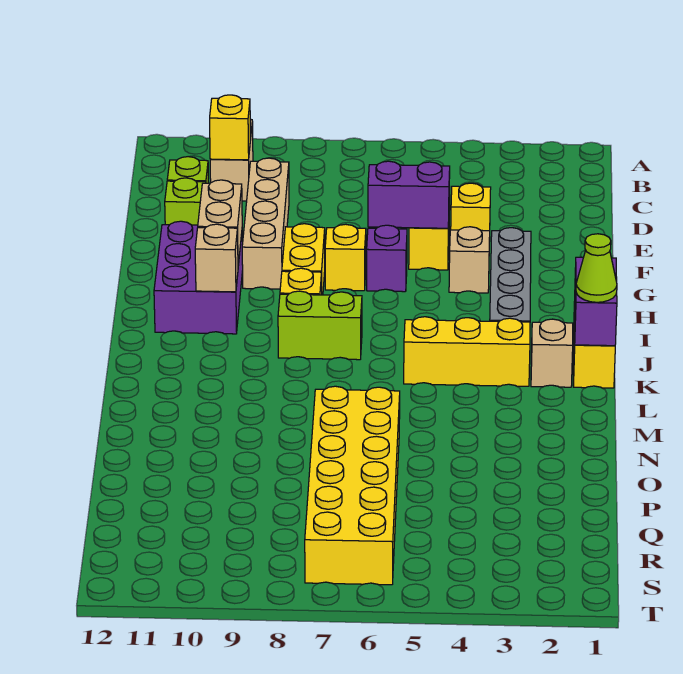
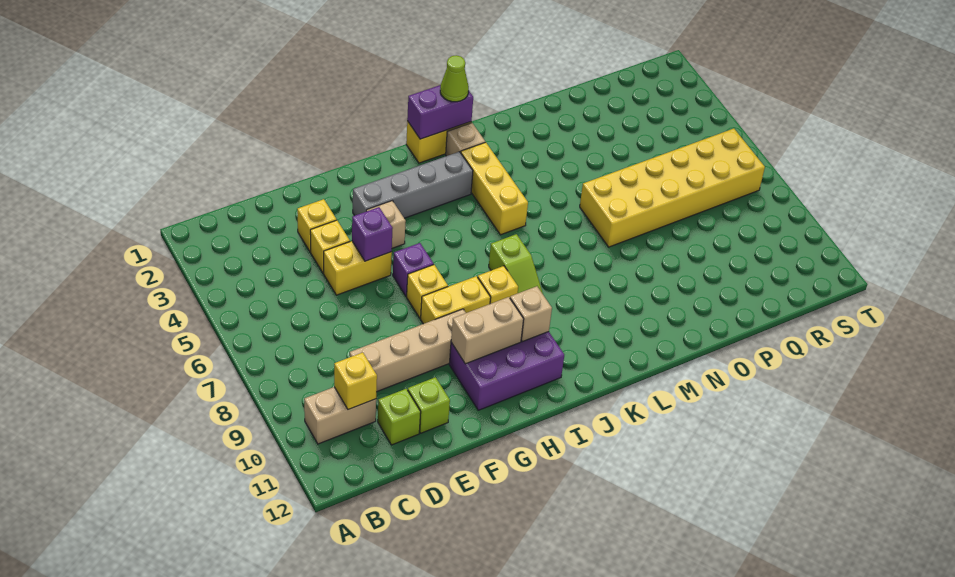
none -> yellow 1x1 brick [297,199,337,252]
purple 1x2 brick [368,161,450,228] -> purple 1x1 brick [352,207,393,261]
lime 1x2 brick [278,291,362,360] -> lime 1x2 slope [489,234,543,294]

